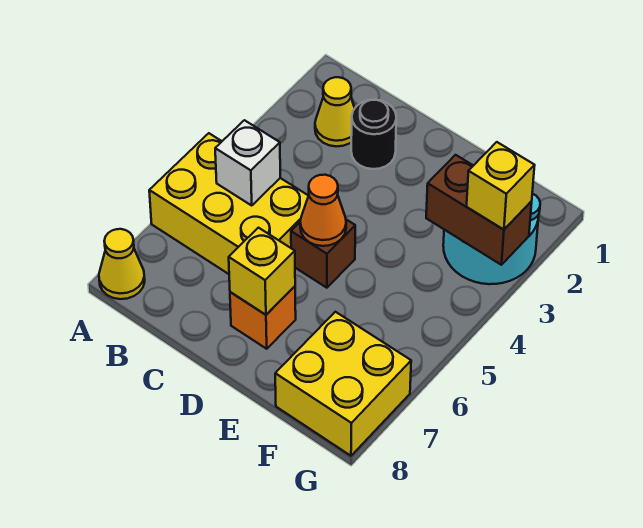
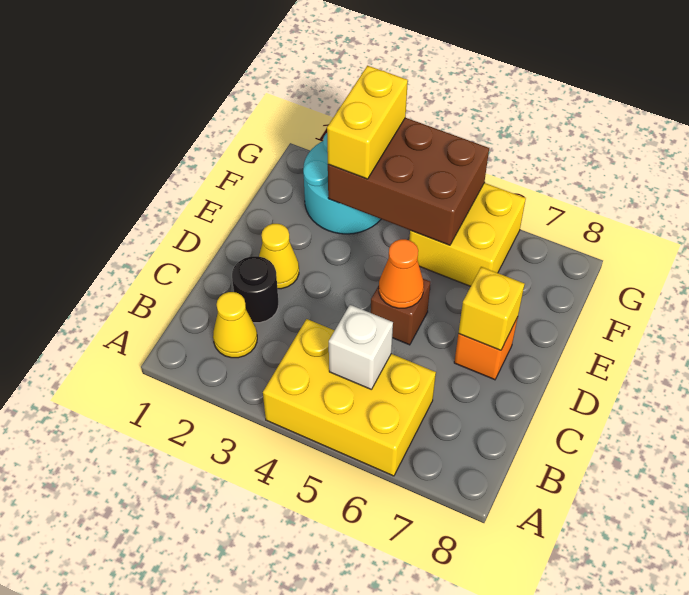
yellow 2x3 brick [149,133,308,274] -> yellow 2x3 brick turned to [263,319,436,476]
yellow 1x1 cone [99,229,145,299] -> yellow 1x1 cone moved to [259,224,299,289]
brown 1x2 brick [426,155,532,265] -> brown 2x3 brick [328,118,489,245]
yellow 2x2 brick [275,312,411,456] -> yellow 2x2 brick moved to [409,183,526,286]
yellow 1x1 brick [467,142,535,230] -> yellow 1x2 brick [327,66,408,179]

